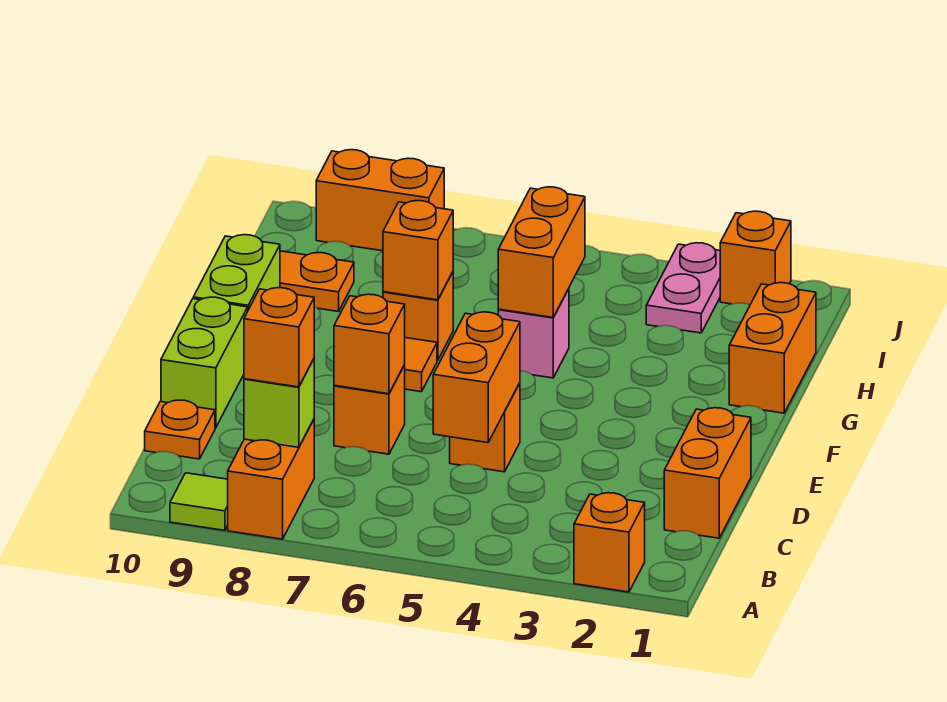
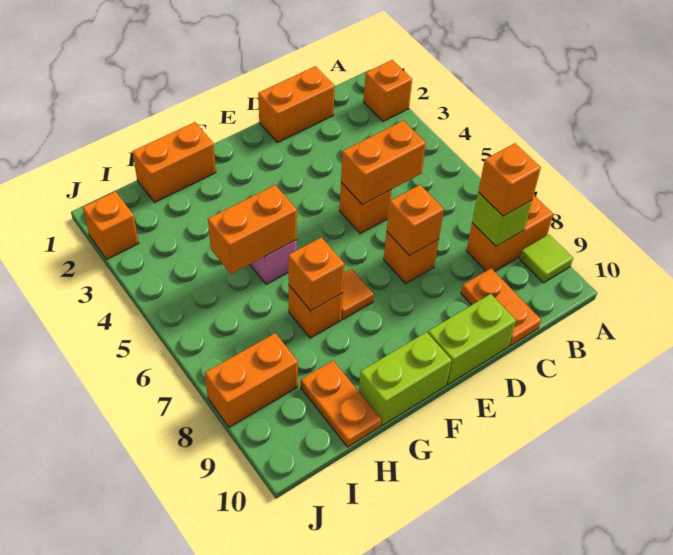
orange 1x1 plate [145,400,215,459] -> orange 1x2 plate [461,268,541,346]
pink 1x2 plate [646,243,720,333] -> none
orange 1x2 brick [316,150,444,251] -> orange 1x2 brick turned to [205,333,298,427]

